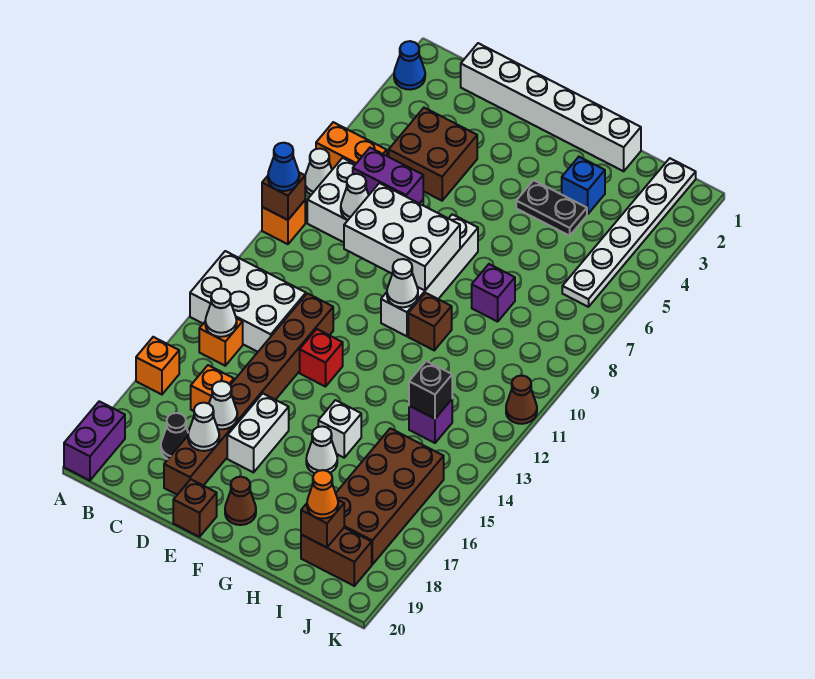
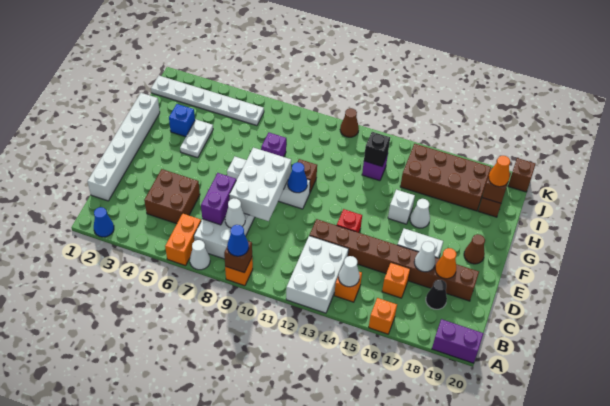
white 1x1 cone [188,403,219,451] -> orange 1x1 cone [435,248,456,279]
brown 1x1 brick [173,479,217,537] -> brown 1x1 brick moved to [508,158,536,192]
white 1x1 cone [387,259,418,307] -> blue 1x1 cone [288,162,307,193]
black 1x2 plate [516,180,587,236] -> white 1x2 plate [180,120,213,158]

